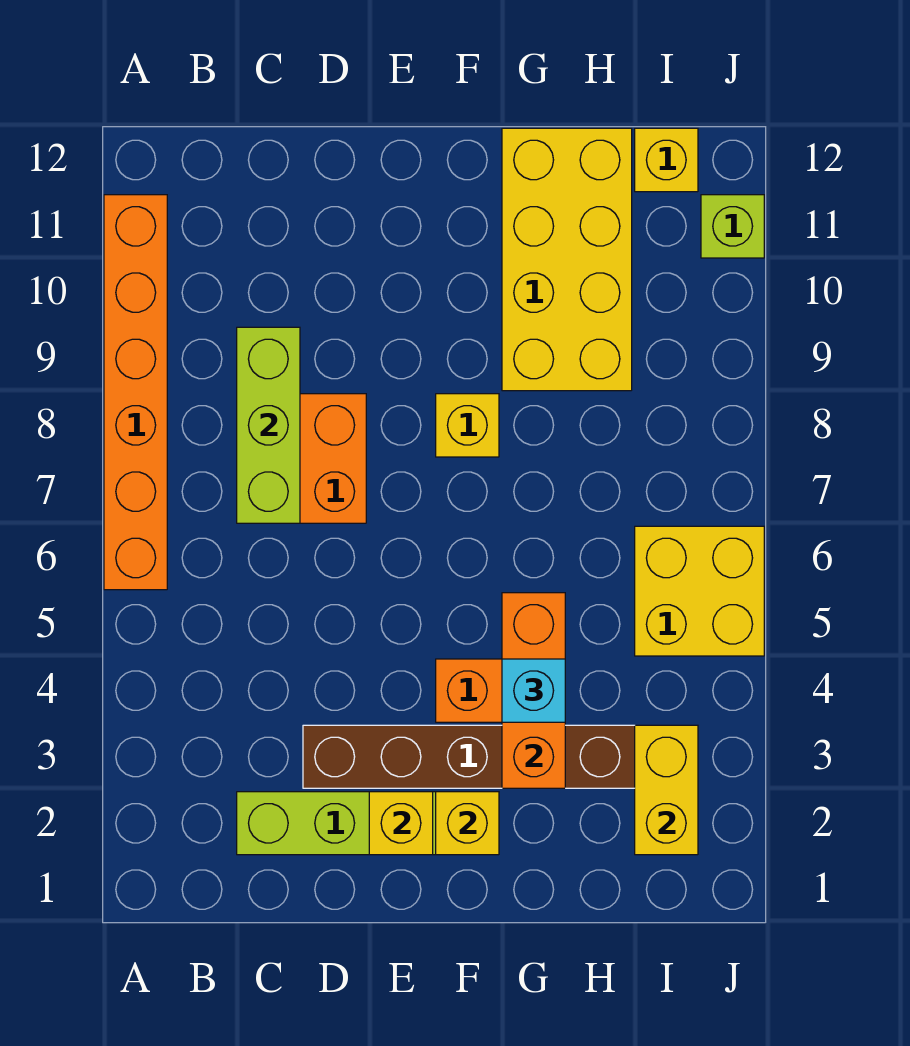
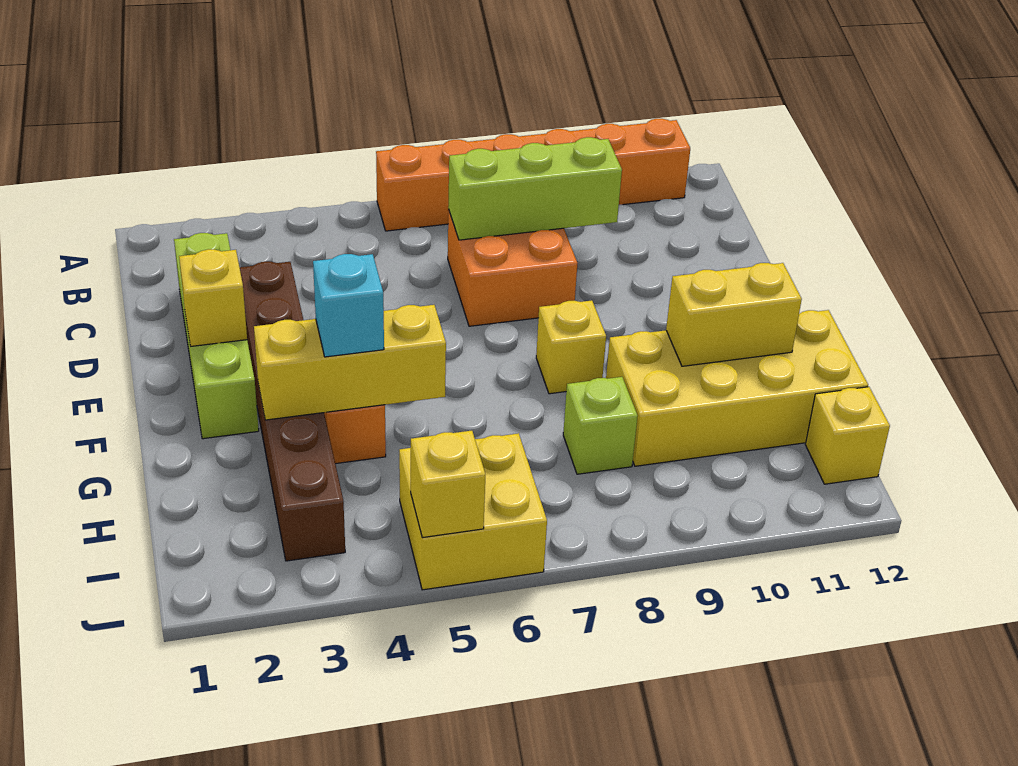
yellow 1x1 brick [436,792,499,855] -> yellow 1x1 brick moved to [411,431,485,538]
orange 1x3 brick [502,593,565,788] -> yellow 1x3 brick [254,305,446,420]
yellow 1x2 brick [635,725,698,855] -> yellow 1x2 brick moved to [666,263,802,366]
lime 1x1 brick [701,195,764,258] -> lime 1x1 brick moved to [563,377,638,474]

